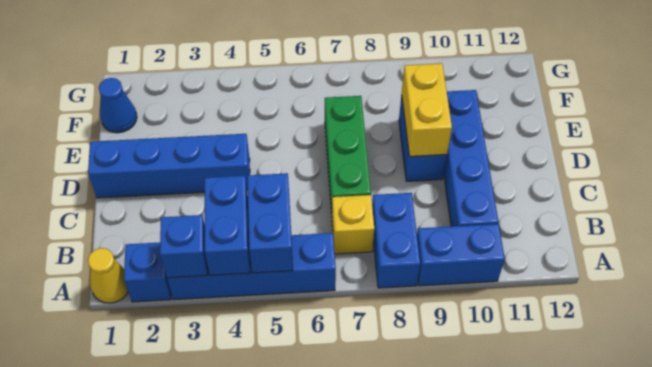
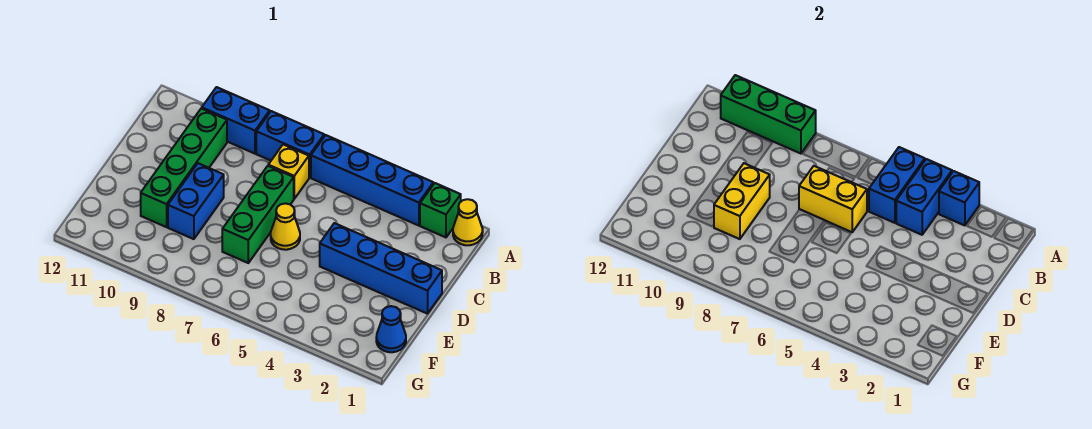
blue 1x1 brick [124,242,171,302] -> green 1x1 brick [420,183,461,237]
blue 1x2 brick [372,193,420,288] -> blue 1x2 brick turned to [256,111,324,178]
none -> green 1x3 brick [721,75,816,154]
blue 1x4 brick [444,90,498,227] -> green 1x4 brick [141,108,227,227]
none -> yellow 1x2 brick [799,166,867,232]
none -> yellow 1x1 cone [271,203,300,250]

